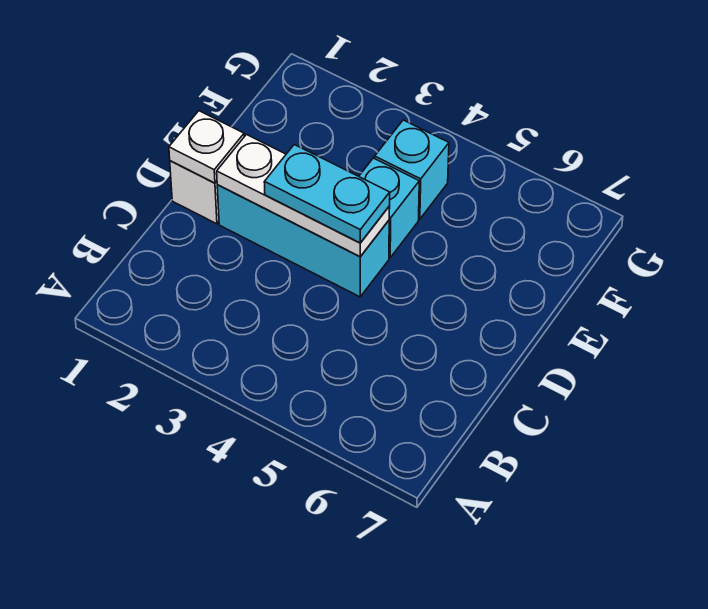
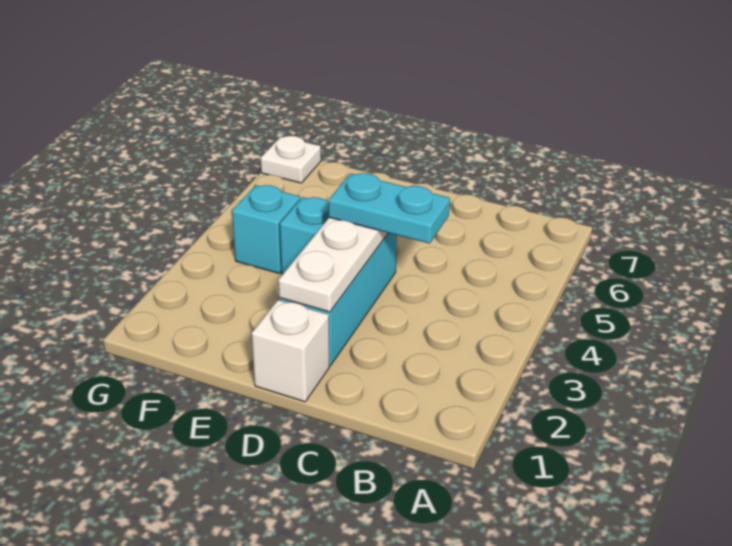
white 1x1 plate [169,111,244,183] -> white 1x1 plate moved to [261,136,321,183]
cyan 1x2 plate [264,145,390,243] -> cyan 1x2 plate turned to [329,173,450,244]

